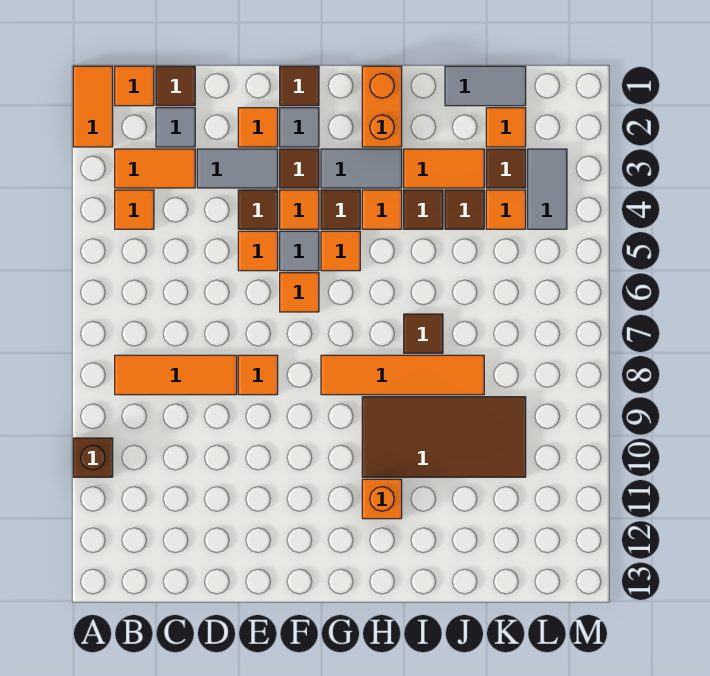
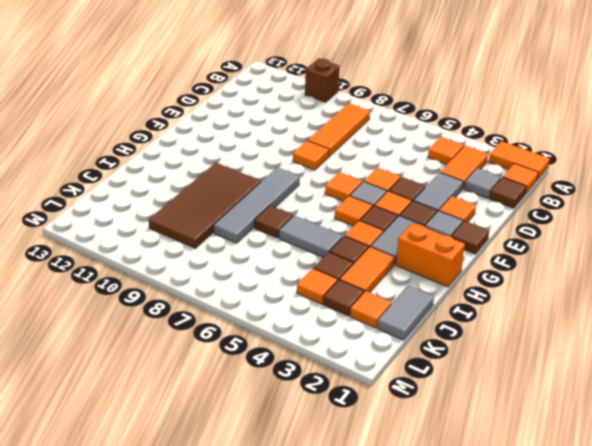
orange 1x4 tile [321,355,484,395] -> grey 1x4 tile [214,167,300,243]
orange 1x1 brick [362,479,402,519] -> none
grey 1x2 tile [528,149,567,229] -> grey 1x2 tile moved to [279,215,343,257]

